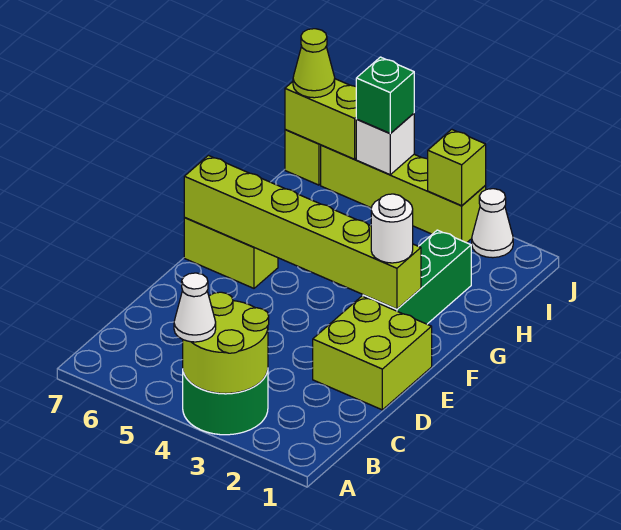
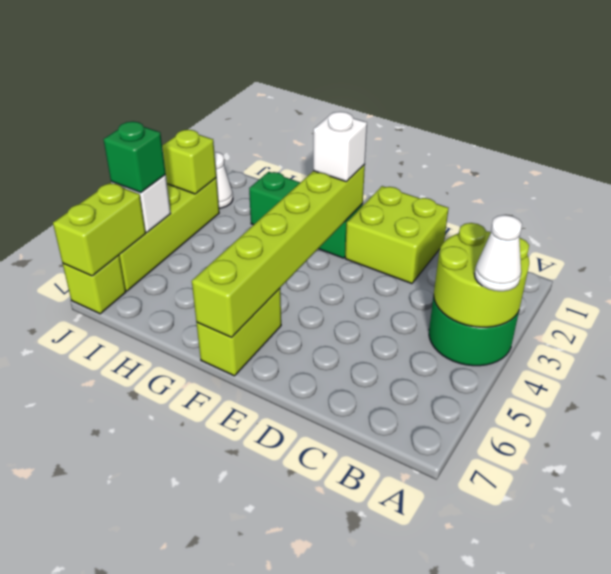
white 1x1 round brick [371,194,413,263] -> white 1x1 brick [313,112,367,182]
lime 1x1 cone [293,29,335,98] -> none

